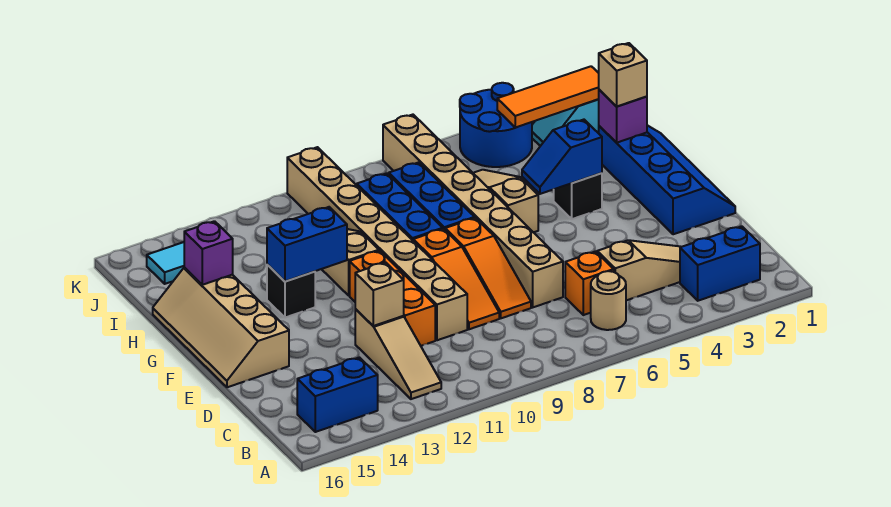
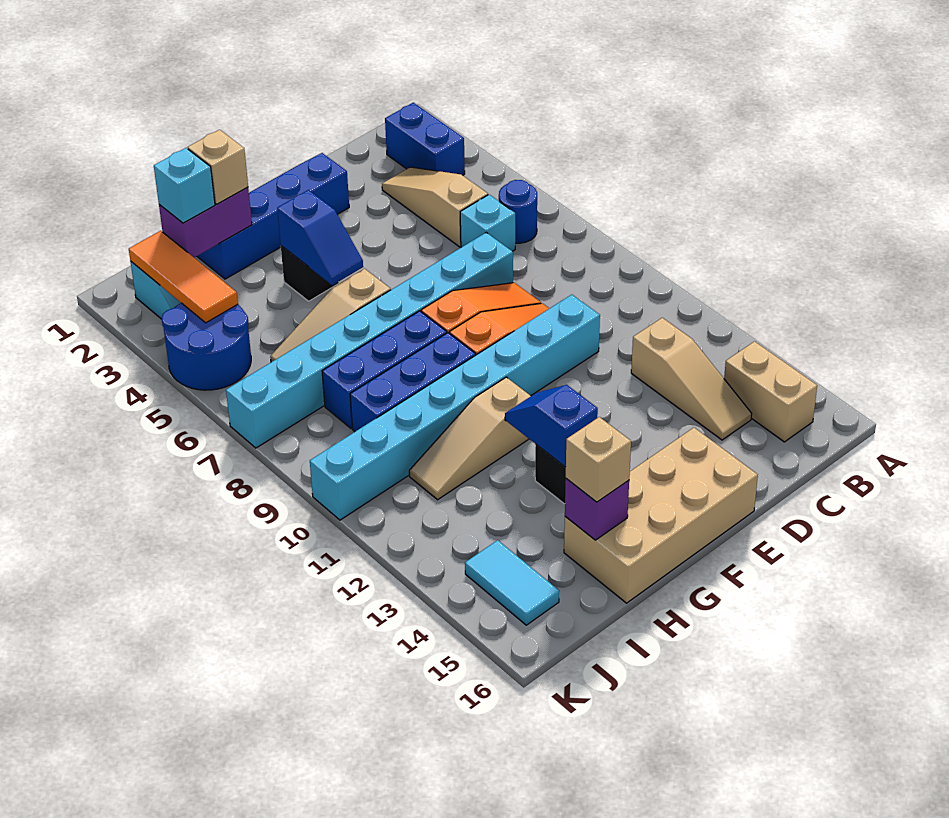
tan 1x1 round brick [591,271,626,330] -> blue 1x1 round brick [499,180,537,243]
tan 1x3 slope [355,309,441,399] -> tan 1x3 slope turned to [631,318,752,440]
blue 1x2 brick [297,358,378,432] -> tan 1x2 brick [724,341,817,442]
orange 1x1 brick [565,252,614,315] -> cyan 1x1 brick [460,195,515,251]
tan 1x8 brick [383,115,563,307] -> cyan 1x8 brick [226,233,513,448]
tan 1x8 brick [287,147,467,340] -> cyan 1x8 brick [310,295,600,520]
orange 1x3 brick [350,251,435,346] -> none
tan 1x1 brick [355,262,404,326] -> tan 1x1 brick moved to [566,417,631,502]
tan 2x4 slope [153,268,289,387] -> tan 2x4 brick [564,428,758,603]
blue 1x2 brick [267,207,347,281] -> blue 1x2 slope [505,385,598,467]
purple 1x1 brick [599,90,647,143] -> purple 1x2 brick [159,187,252,258]
none -> cyan 1x1 brick [154,148,215,223]

